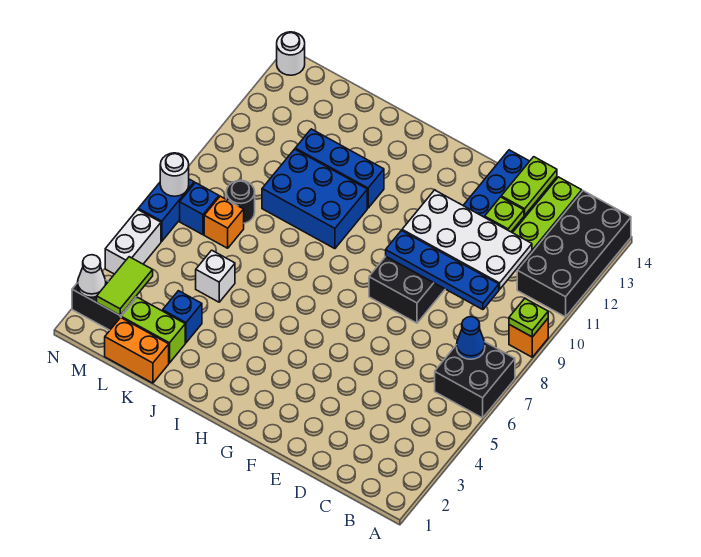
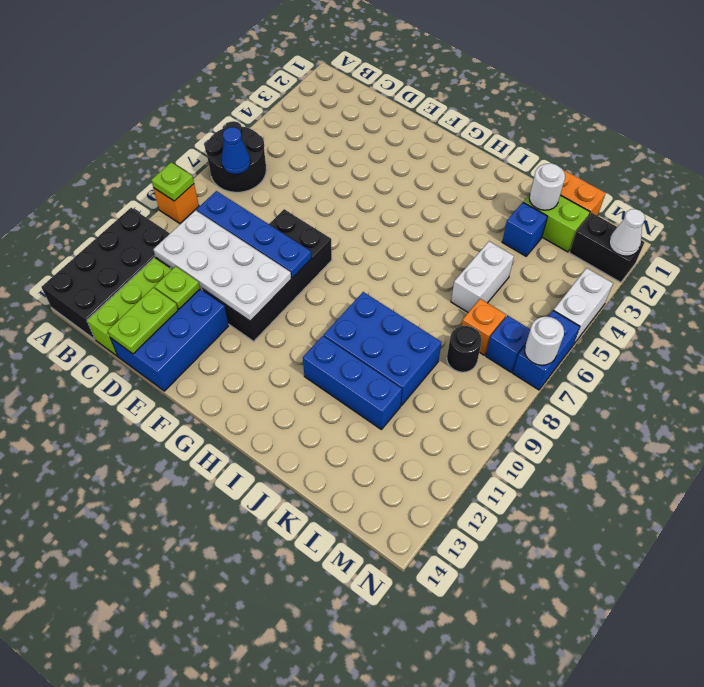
black 2x2 brick [435,342,515,418] -> black 2x2 round brick [205,121,266,192]
white 1x1 brick [196,250,235,302] -> white 1x2 brick [451,241,514,312]
lime 1x2 tile [97,257,153,315] -> none
white 1x1 round brick [277,32,305,75] -> white 1x1 round brick moved to [529,163,565,210]

